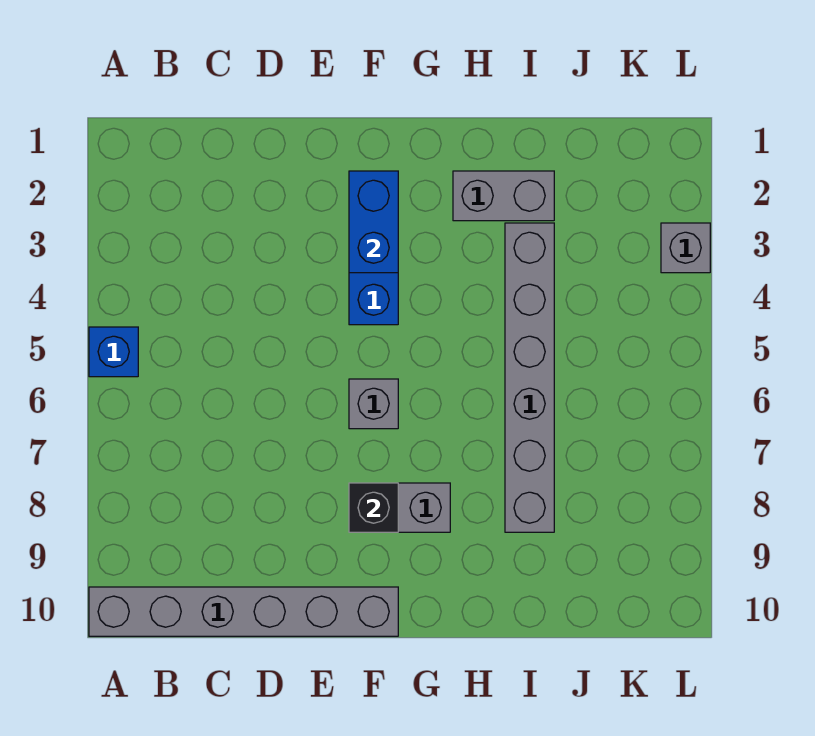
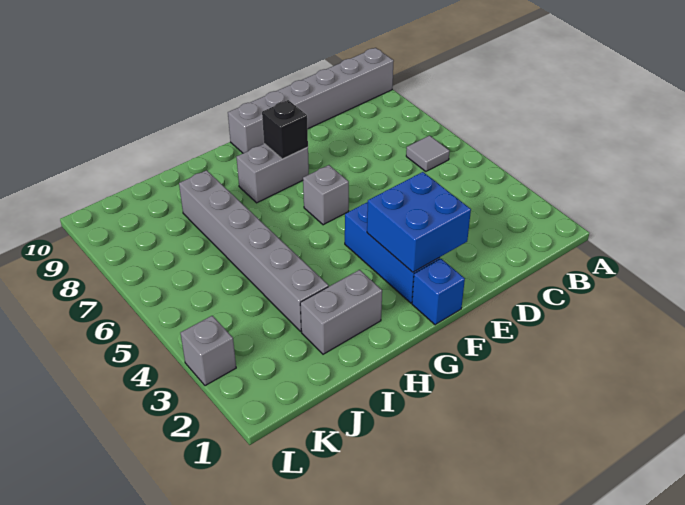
blue 1x1 brick [89,327,138,377] -> blue 1x1 brick moved to [412,259,465,325]
none -> grey 1x1 tile [406,136,450,171]
blue 1x2 brick [349,171,398,273] -> blue 2x2 brick [367,172,471,272]

